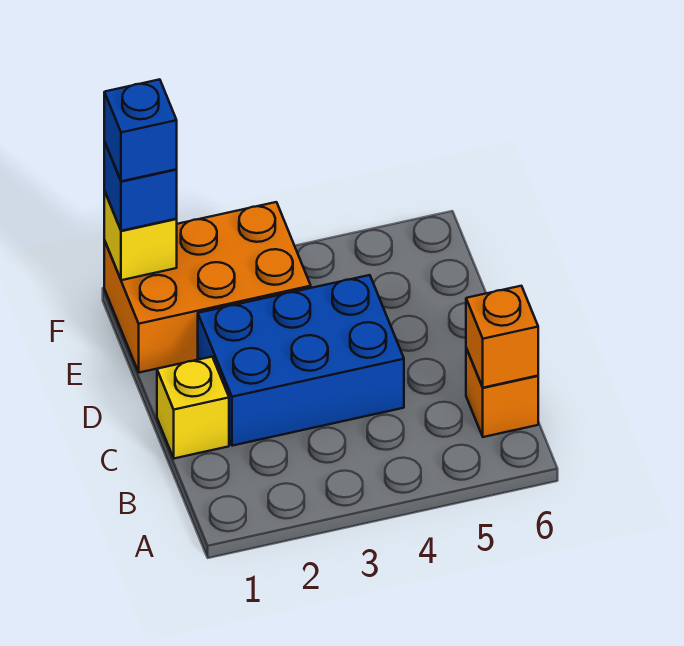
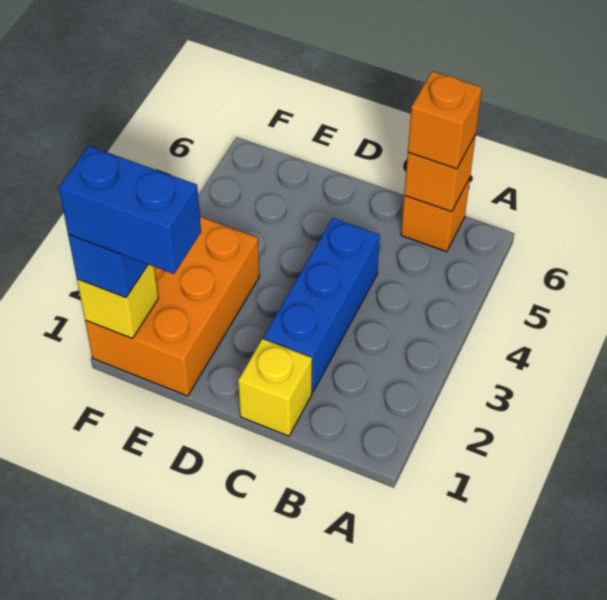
none -> orange 1x1 brick [408,71,482,169]
blue 2x3 brick [198,275,404,446] -> blue 1x3 brick [263,218,380,393]
blue 1x1 brick [104,79,177,181] -> blue 1x2 brick [59,146,201,274]

